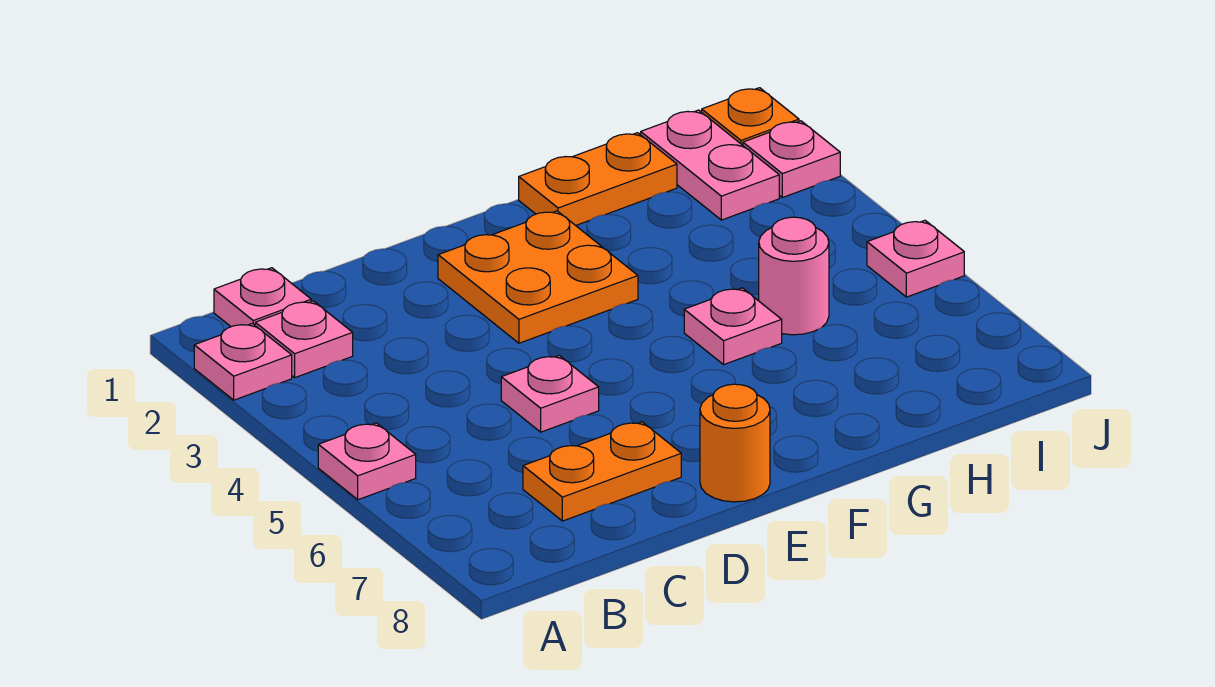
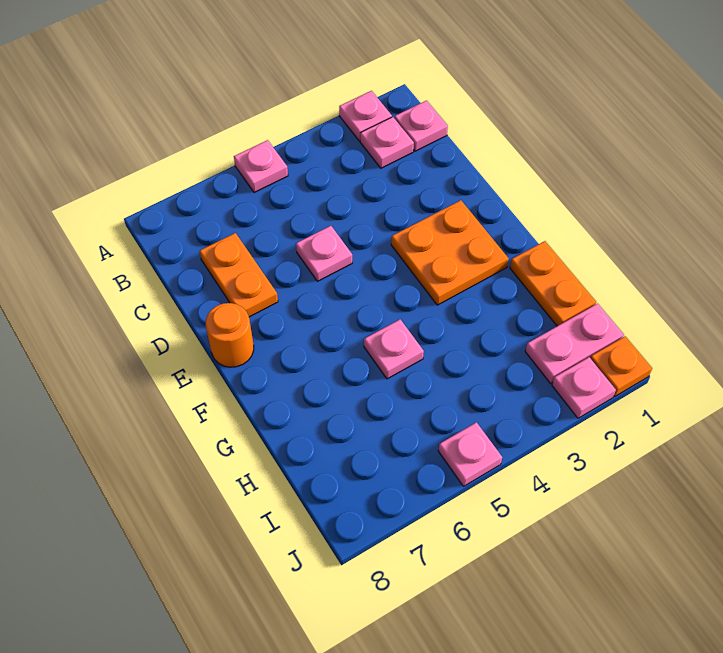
pink 1x1 round brick [759,217,829,335] -> none

